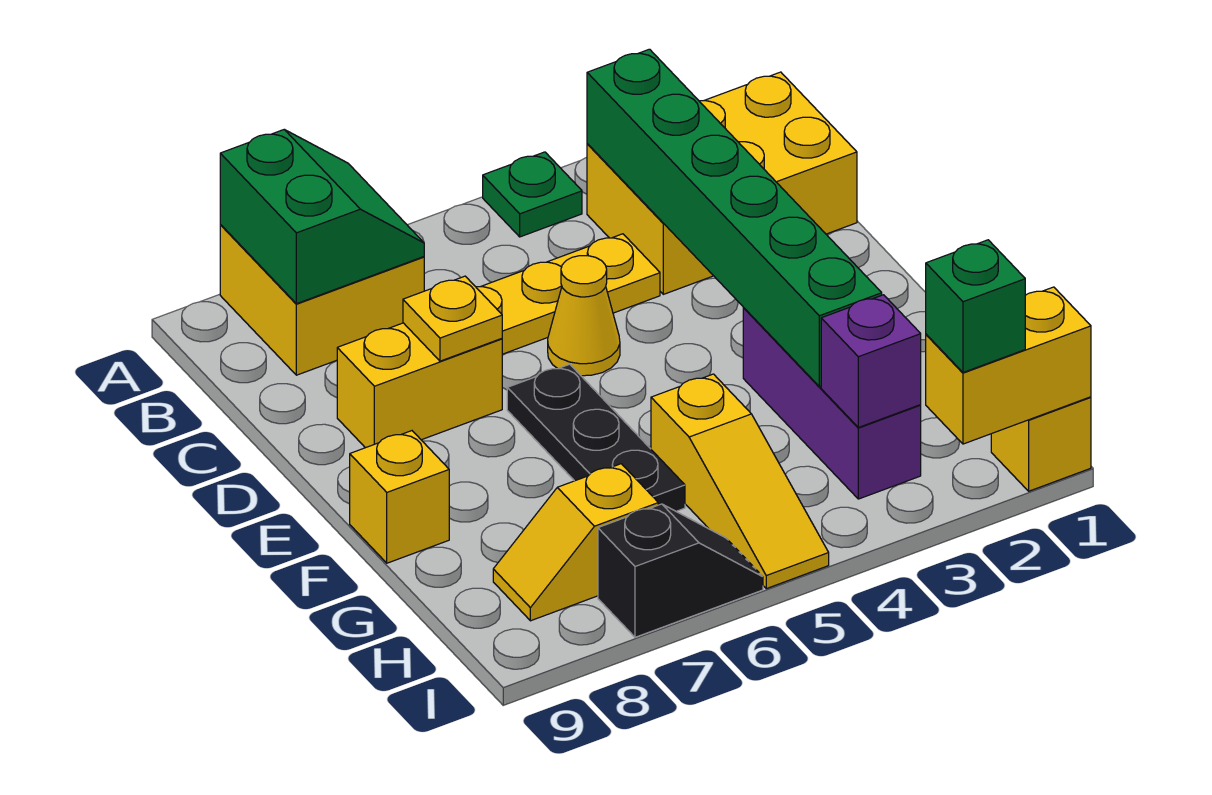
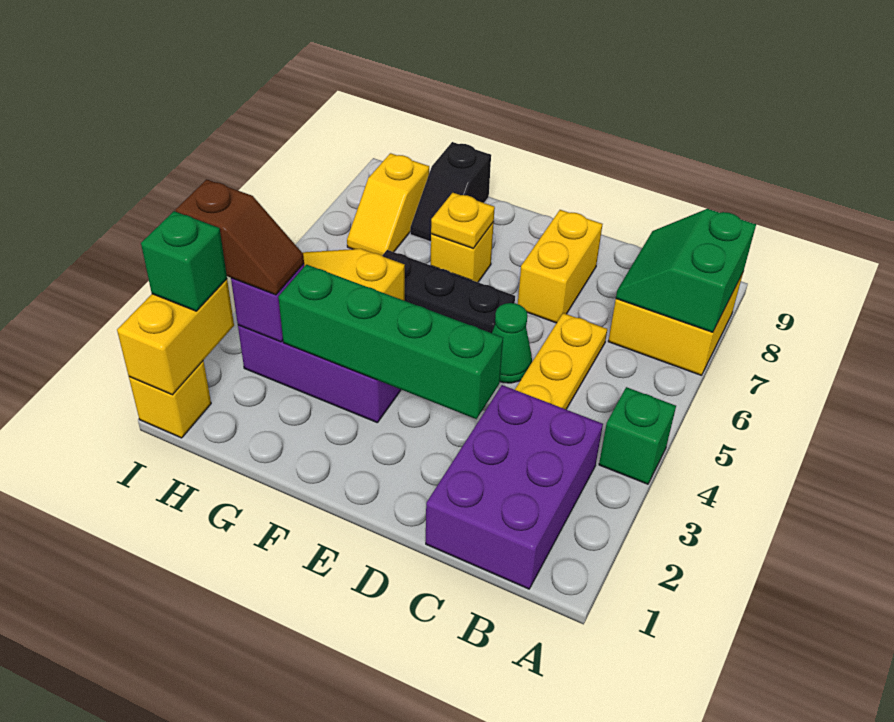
green 1x1 plate [483,152,582,237] -> green 1x1 brick [599,387,676,484]
green 2x2 slope [220,130,424,304] -> green 2x2 slope turned to [616,209,756,332]
yellow 2x3 brick [587,72,857,294] -> purple 2x3 brick [426,385,603,589]
green 1x6 brick [587,49,882,387] -> green 1x4 brick [279,265,503,419]
yellow 1x1 cone [548,256,620,376] -> green 1x1 cone [492,303,532,383]
yellow 1x1 plate [403,276,502,361] -> yellow 1x1 plate moved to [431,193,495,248]
yellow 1x1 brick [350,431,449,563] -> yellow 1x1 brick moved to [431,222,494,282]
none -> brown 1x2 slope [176,179,304,295]
yellow 1x2 slope [493,464,658,621] -> yellow 1x2 slope turned to [347,153,429,255]
black 1x2 slope [598,504,763,637] -> black 1x2 slope moved to [410,142,491,242]

